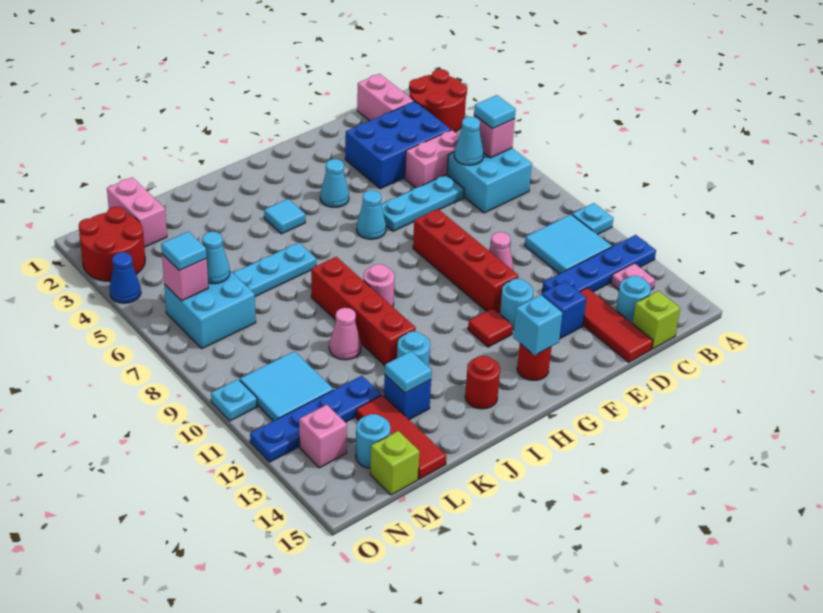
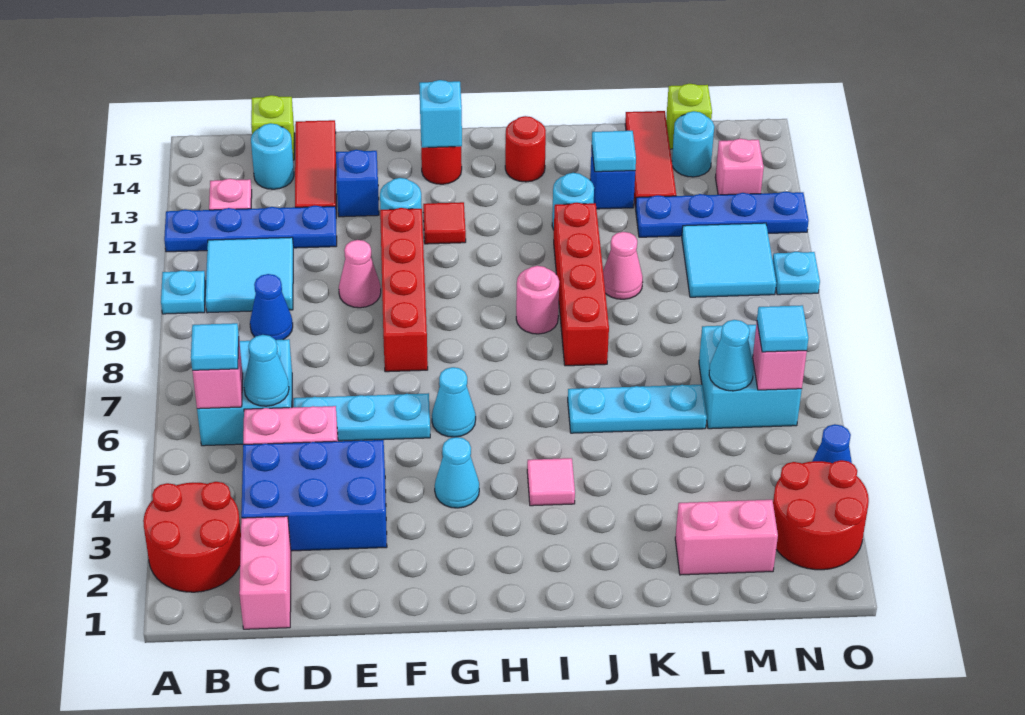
none -> blue 1x1 cone [250,274,293,340]
cyan 1x1 tile [264,199,305,234] -> pink 1x1 tile [527,458,575,506]
pink 1x2 brick [107,177,167,247] -> pink 1x2 brick turned to [675,500,778,575]

